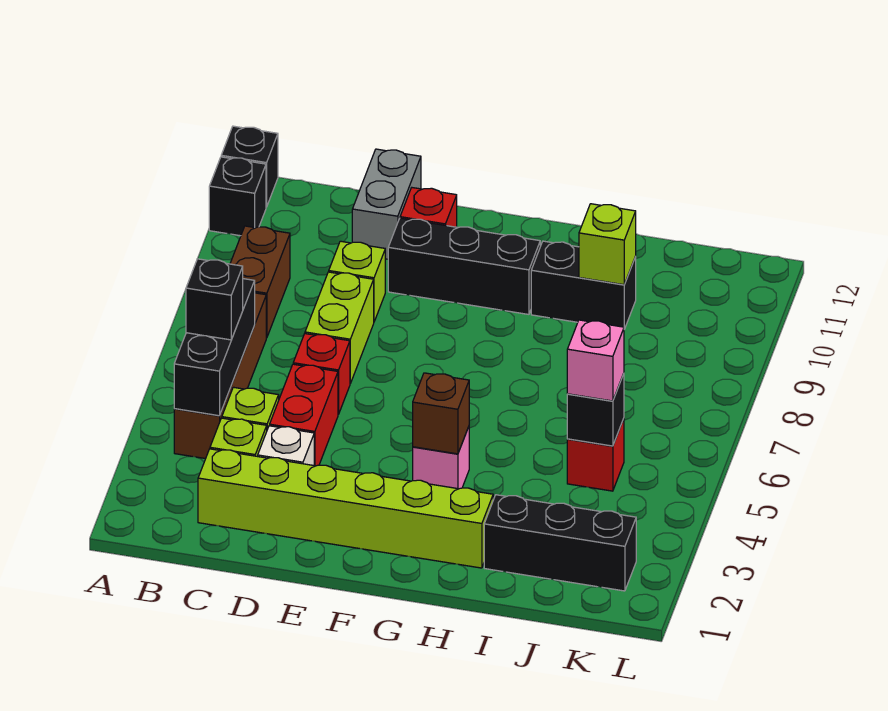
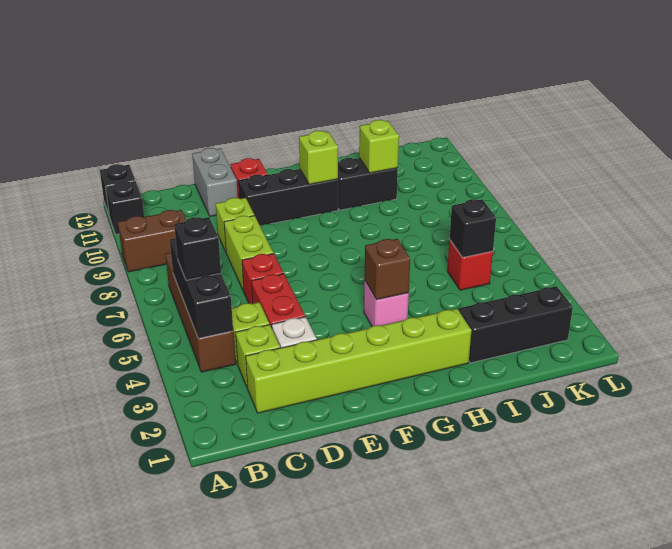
brown 1x2 brick [230,226,290,338] -> brown 1x2 brick turned to [118,210,186,272]
none -> lime 1x1 brick [299,131,338,184]
pink 1x1 brick [567,320,624,401] -> none

